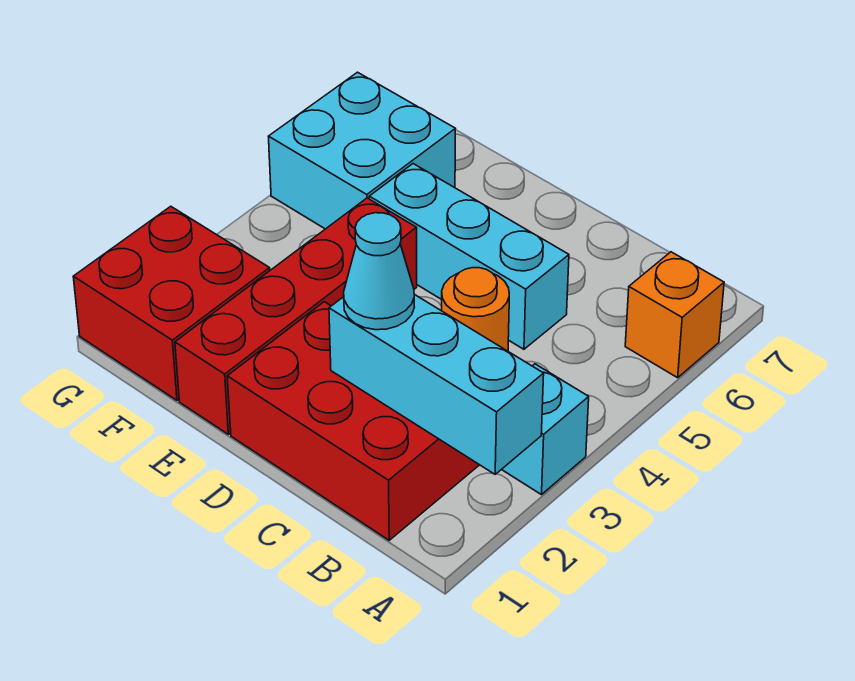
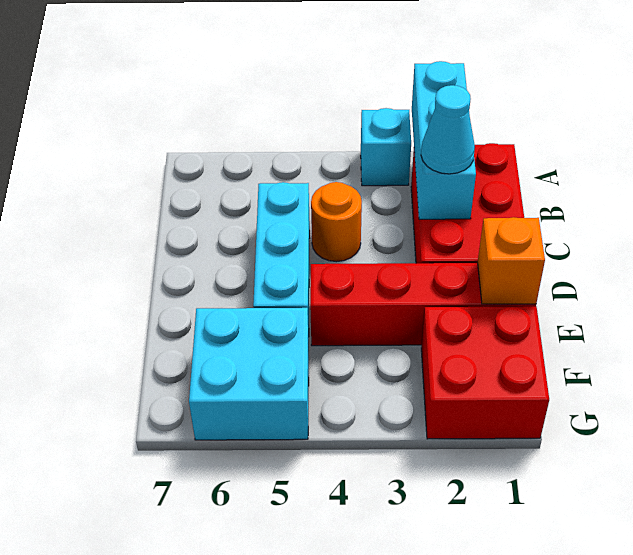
orange 1x1 brick [625,252,724,378] -> orange 1x1 brick moved to [478,217,545,304]

